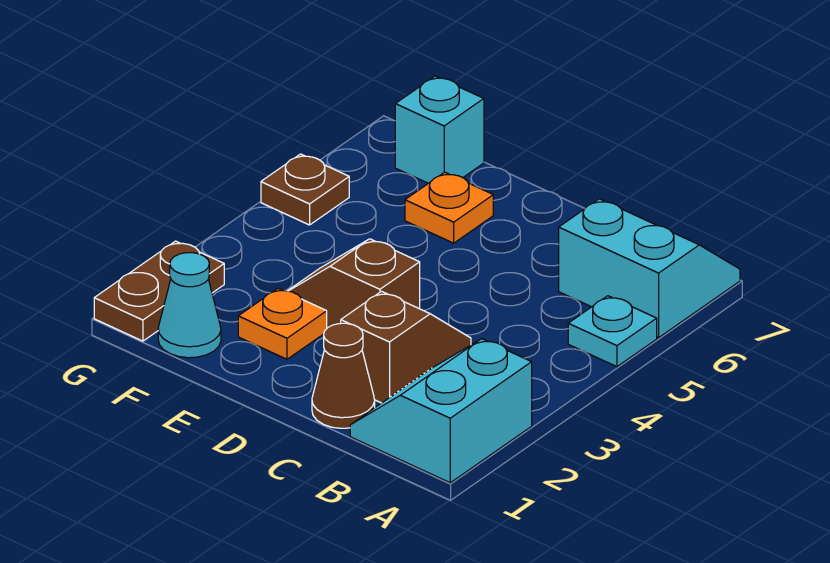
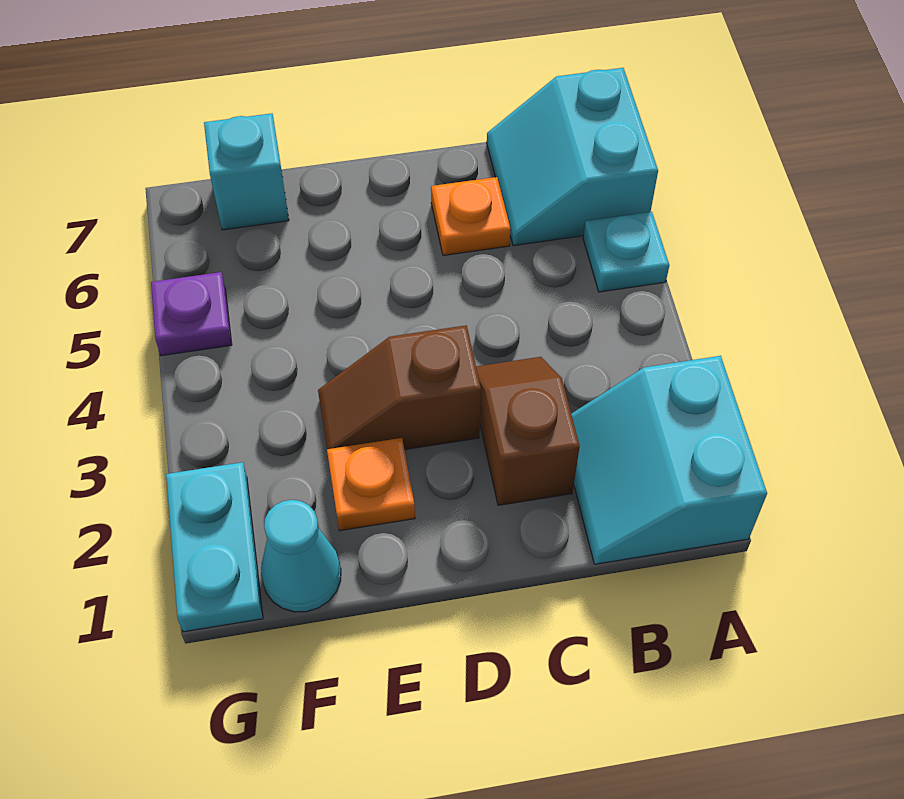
cyan 2x2 slope [559,199,740,338] -> cyan 2x2 slope turned to [487,68,658,246]
brown 1x1 cone [312,323,375,428] -> none
orange 1x1 plate [405,172,493,243] -> orange 1x1 plate moved to [431,177,511,256]
brown 1x2 plate [94,241,224,341] -> cyan 1x2 plate [166,462,263,632]
brown 1x1 plate [261,154,349,225] -> purple 1x1 plate [151,272,232,356]

